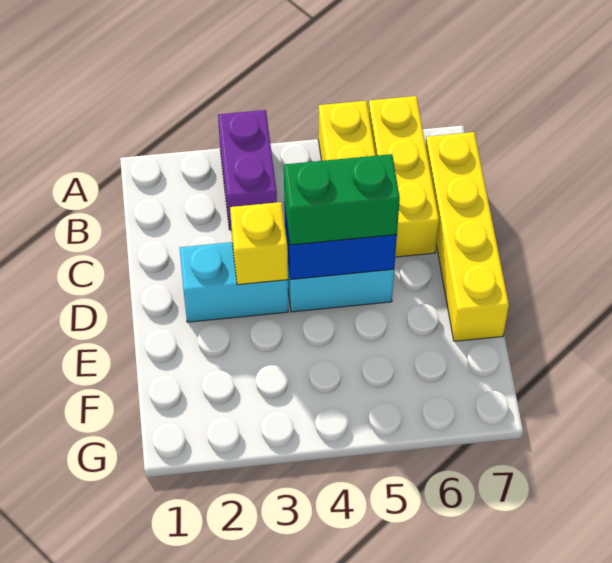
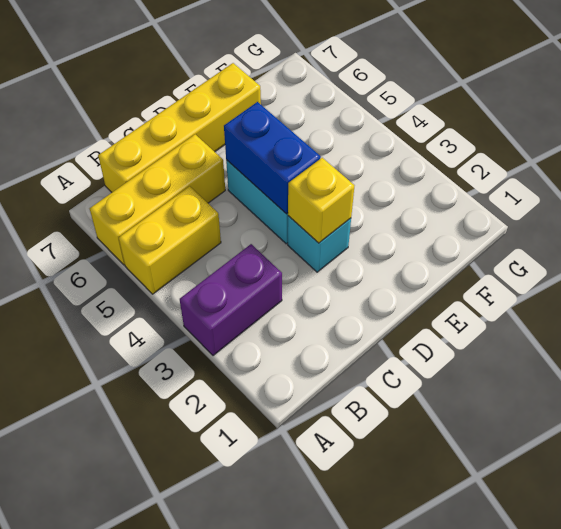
cyan 1x2 brick [180,242,288,322] -> cyan 1x1 brick [288,216,351,272]
green 1x2 brick [284,154,400,245] -> none

